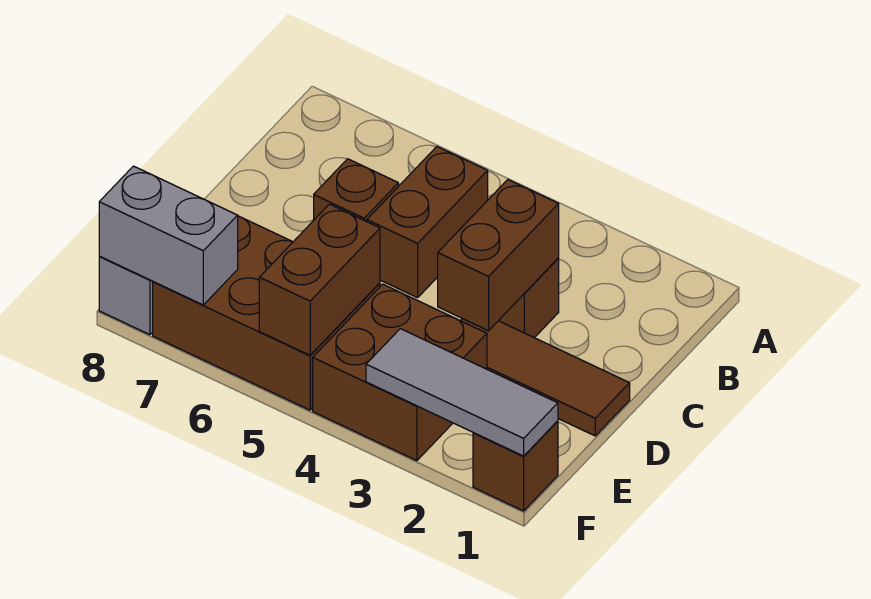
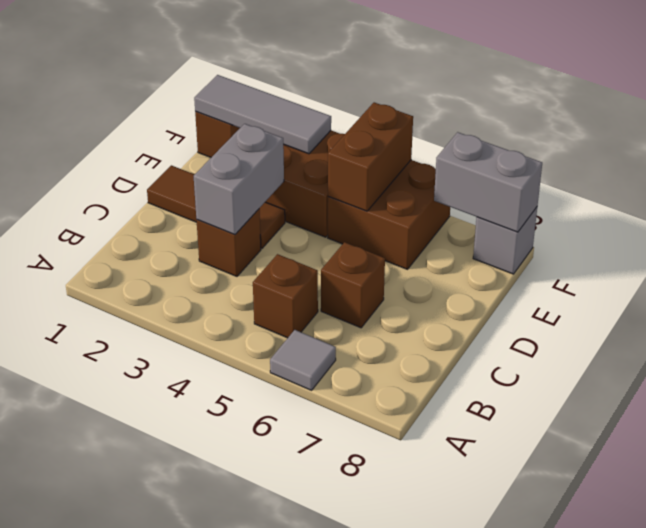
none -> grey 1x1 tile [270,330,336,390]
brown 1x2 brick [367,147,488,298] -> brown 1x1 brick [253,254,318,338]
brown 1x2 brick [438,180,559,331] -> grey 1x2 brick [194,124,284,235]
brown 2x3 brick [153,216,380,410] -> brown 2x2 brick [328,160,450,269]

